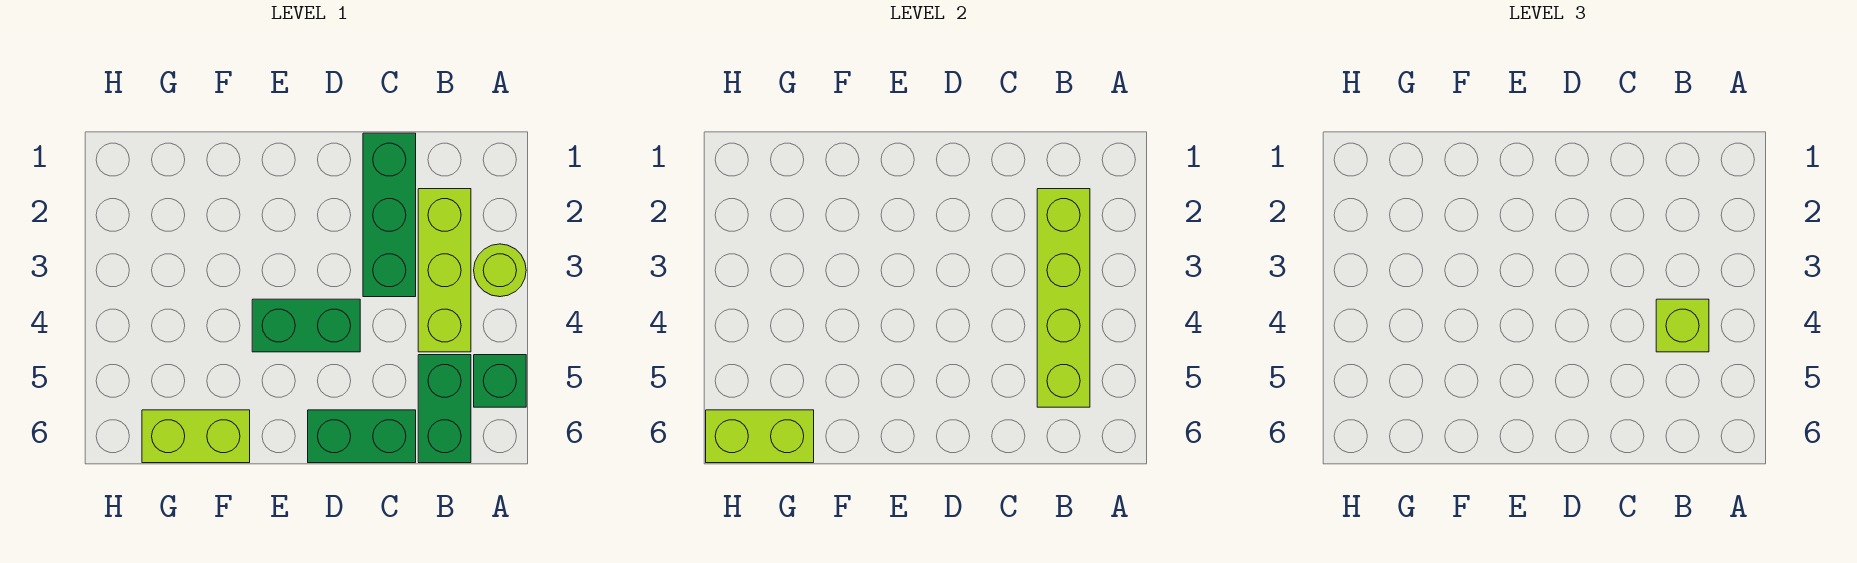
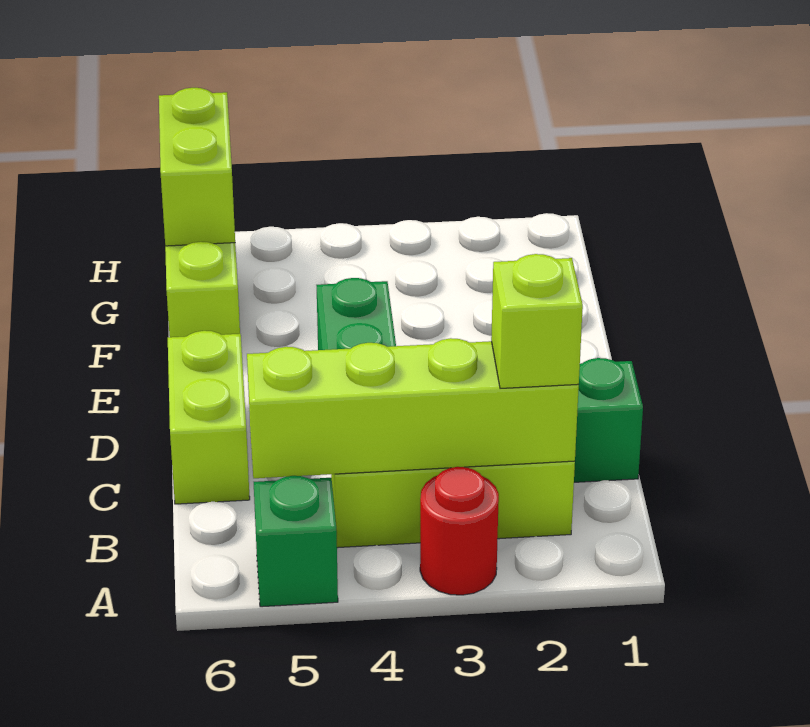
lime 1x1 round brick [474,244,526,297] -> red 1x1 round brick [420,467,499,595]
lime 1x1 brick [1656,299,1709,352] -> lime 1x1 brick moved to [491,254,583,388]
green 1x2 brick [418,355,471,463] -> none
green 1x2 brick [308,410,416,463] -> lime 1x2 brick [168,331,250,504]

